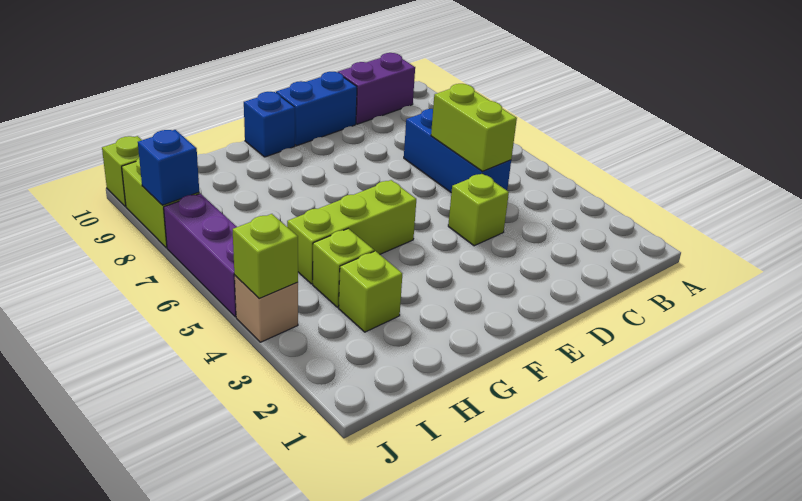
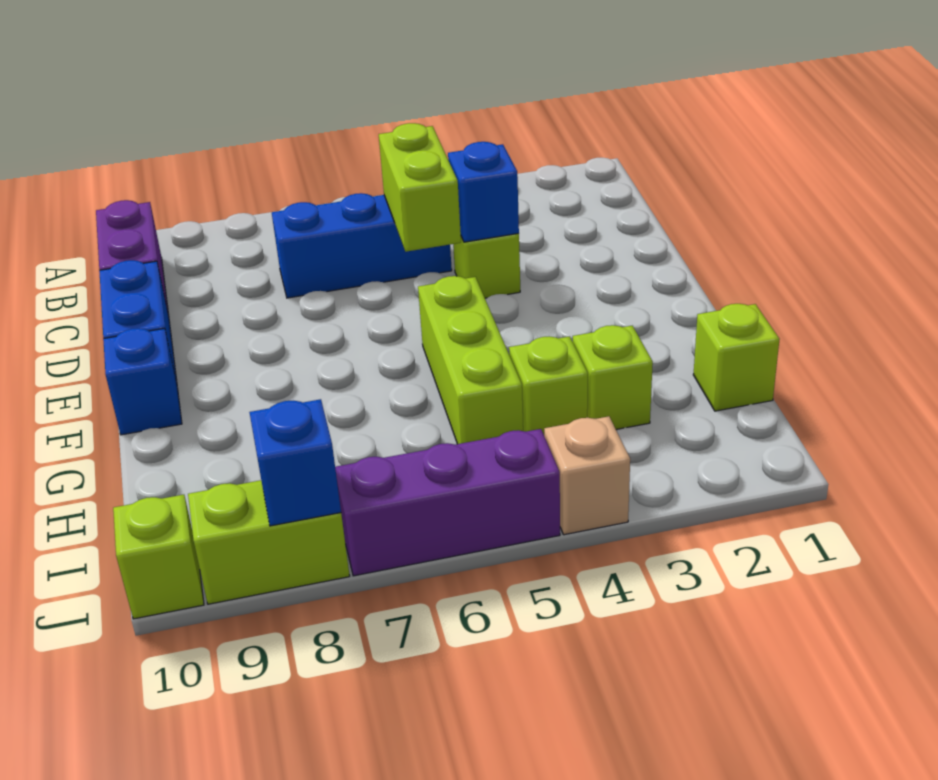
lime 1x2 brick [431,84,517,171] -> lime 1x2 brick turned to [379,123,461,252]
none -> blue 1x1 brick [448,142,519,242]
lime 1x1 brick [233,214,298,299] -> lime 1x1 brick moved to [693,304,780,411]

